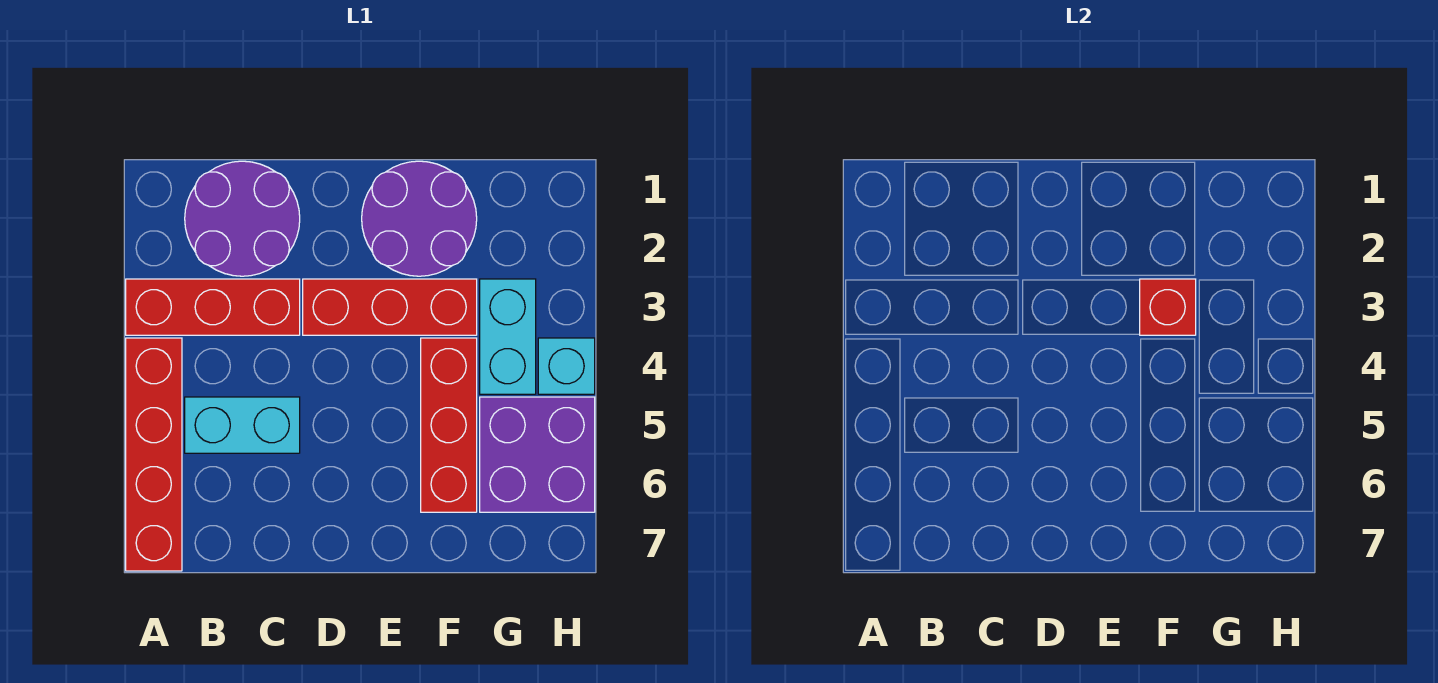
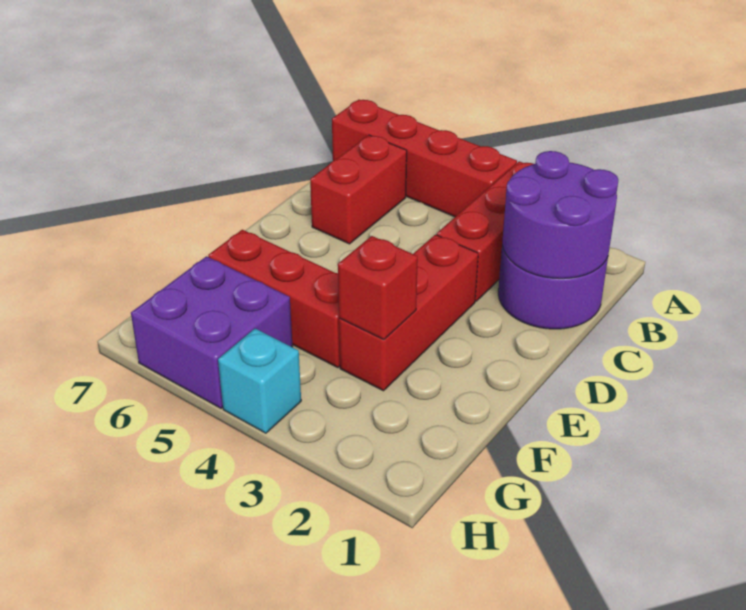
cyan 1x2 brick [185,397,300,453] -> none
none -> red 1x2 brick [310,135,407,244]
purple 2x2 round brick [362,161,477,276] -> purple 2x2 round brick moved to [502,151,618,279]
cyan 1x2 brick [480,279,536,394] -> none

